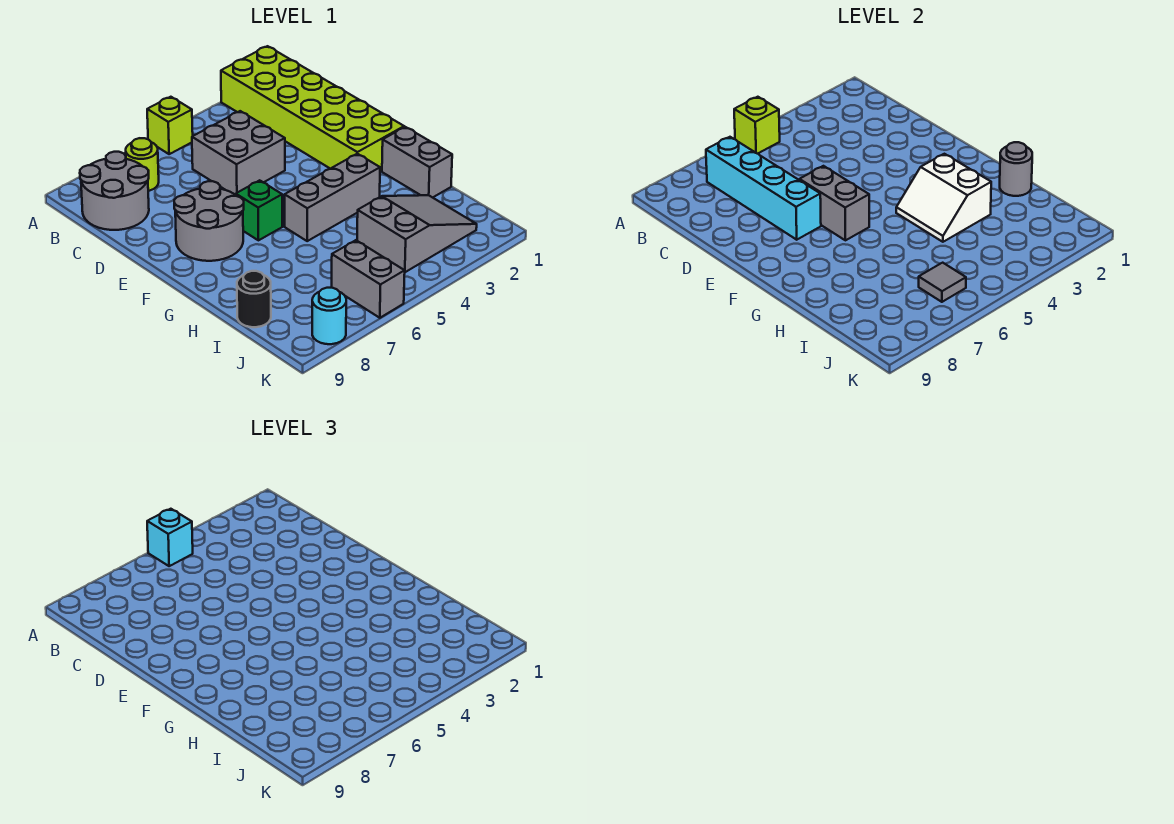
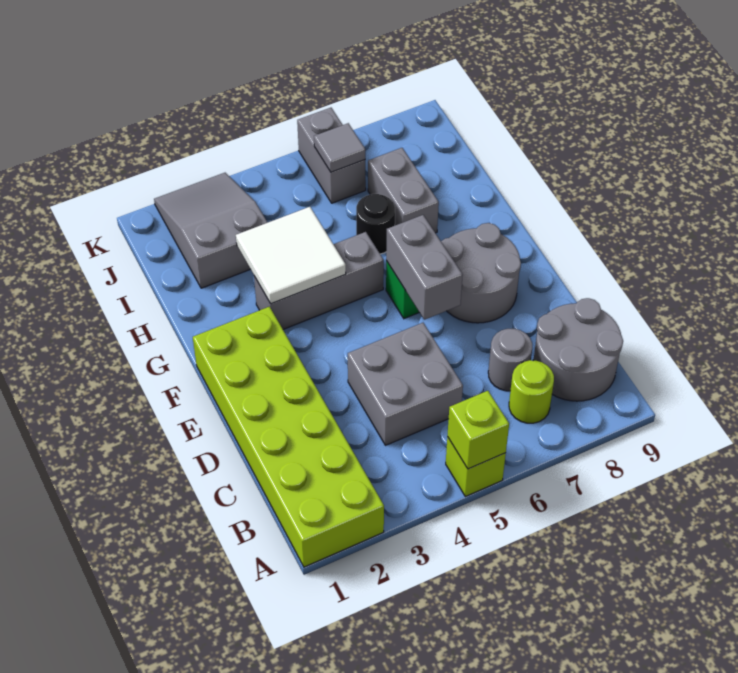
cyan 1x1 brick [147,509,193,566] -> none
cyan 1x4 brick [706,137,821,240] -> none
grey 1x2 brick [382,127,452,198] -> grey 1x2 brick moved to [368,148,439,233]
white 2x2 slope [896,154,991,242] -> white 2x2 tile [236,207,346,304]
grey 1x1 round brick [1000,142,1032,196] -> grey 1x1 round brick moved to [488,329,532,391]
grey 2x3 slope [357,195,477,272] -> grey 2x3 slope turned to [154,173,268,288]
black 1x1 round brick [237,271,271,327] -> black 1x1 round brick moved to [356,194,395,254]
cyan 1x1 round brick [312,288,346,344] -> none

